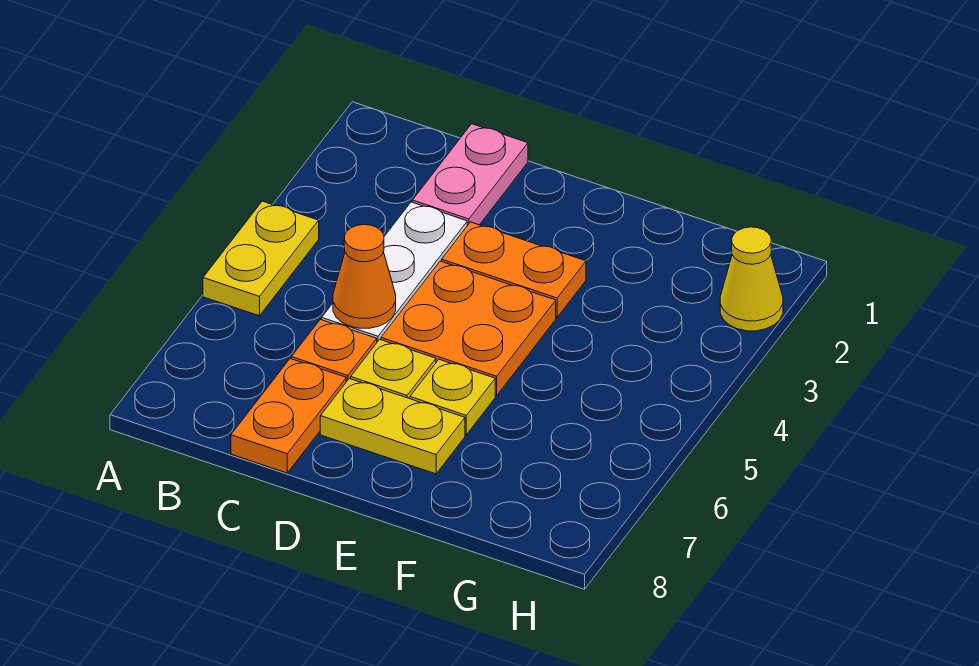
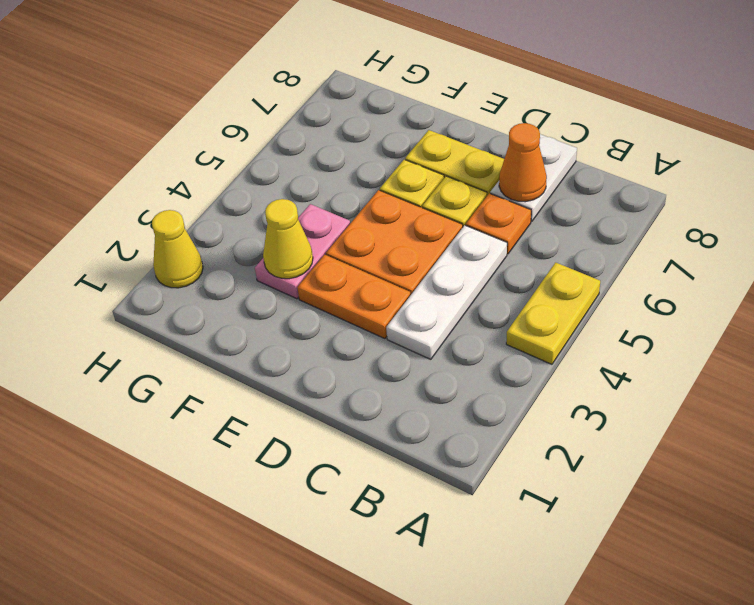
pink 1x2 plate [412,124,528,225] -> pink 1x2 plate moved to [255,204,350,299]
orange 1x1 cone [333,225,396,328] -> orange 1x1 cone moved to [499,123,547,202]
orange 1x2 plate [231,359,346,473] -> white 1x2 plate [490,134,577,221]
none -> yellow 1x1 cone [263,199,313,279]

